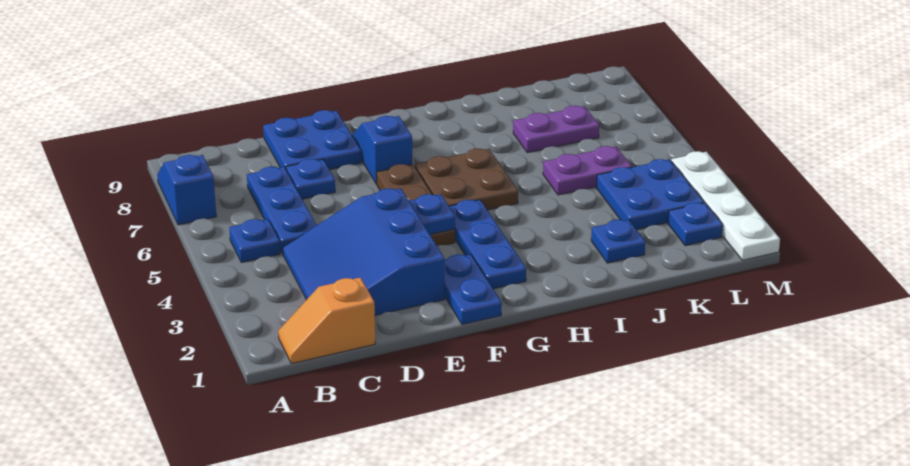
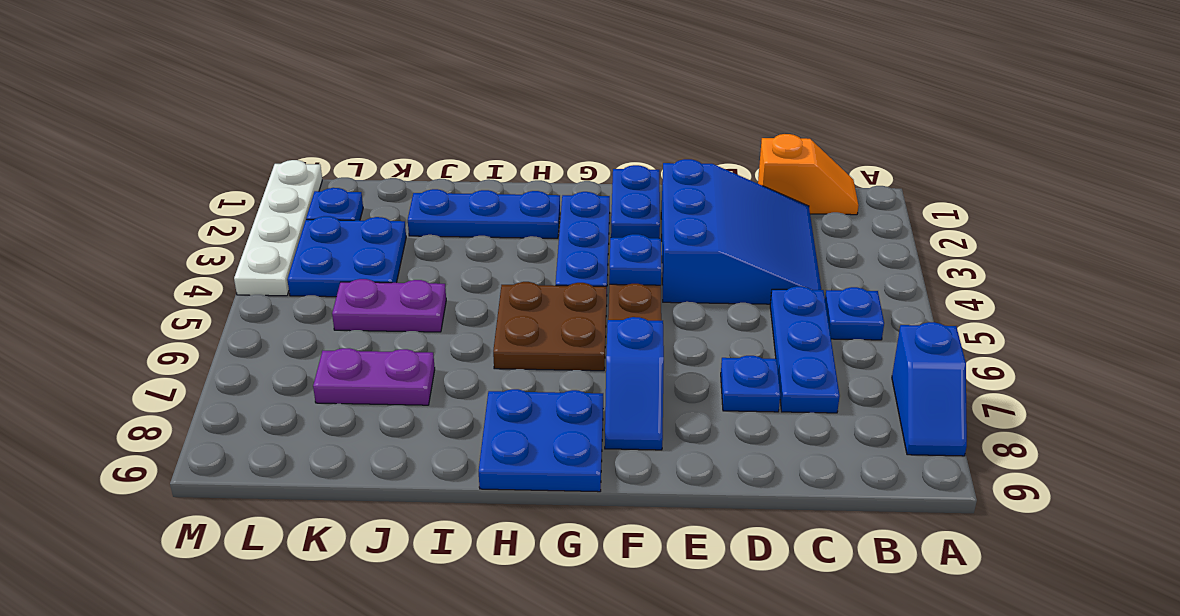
blue 2x2 plate [263,110,361,170] -> blue 2x2 plate moved to [479,389,603,492]
blue 1x1 plate [591,220,645,263] -> blue 1x3 plate [408,189,560,238]

